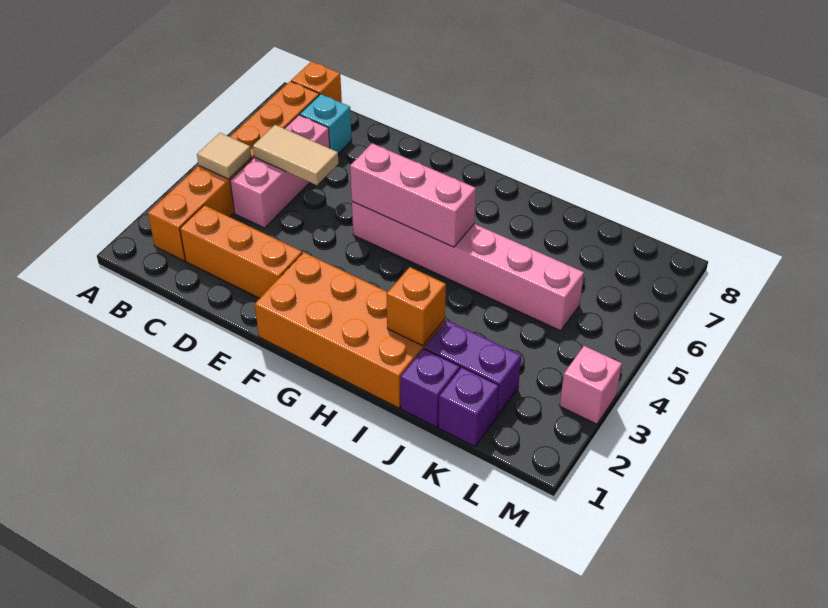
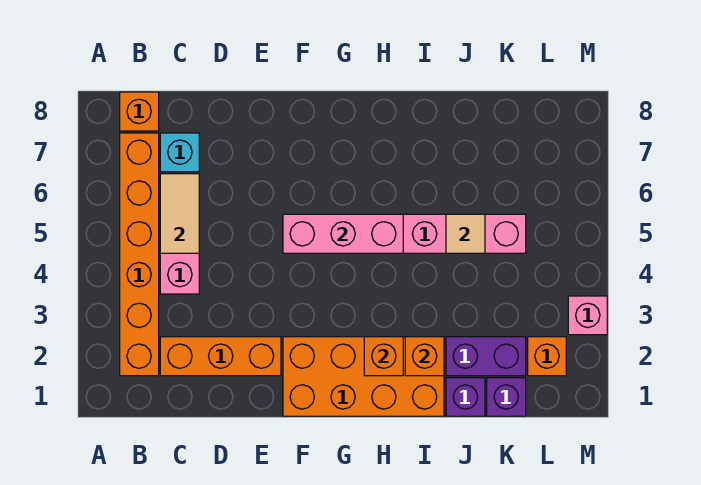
tan 1x1 tile [197,133,251,179] -> tan 1x1 tile moved to [446,214,485,253]
tan 1x2 tile [253,125,339,185] -> tan 1x2 tile turned to [160,174,199,253]
none -> orange 1x1 brick [364,337,403,376]
none -> orange 1x1 brick [528,337,566,376]

